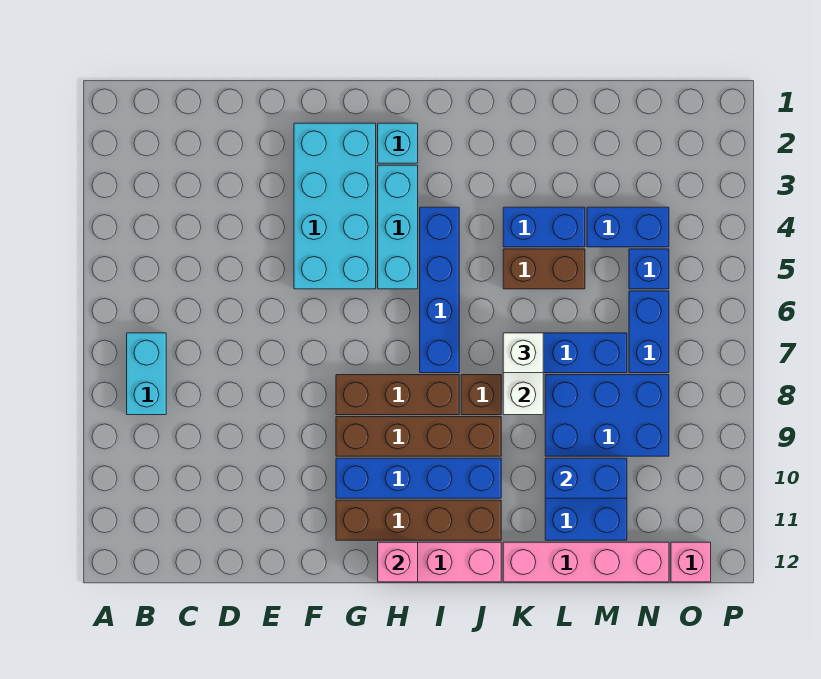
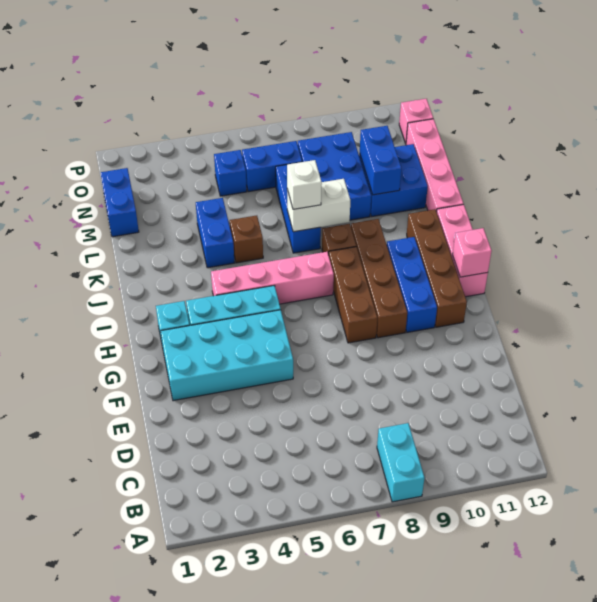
cyan 1x2 brick [127,333,166,415] -> cyan 1x2 brick turned to [377,423,424,502]
blue 1x4 brick [336,458,501,498] -> blue 1x3 brick [387,237,437,332]
blue 1x4 brick [420,207,459,373] -> pink 1x4 brick [211,252,334,304]
brown 1x2 brick [503,249,585,289] -> brown 1x1 brick [230,216,263,263]
blue 1x2 brick [587,207,669,247] -> blue 1x2 brick moved to [101,168,139,237]

